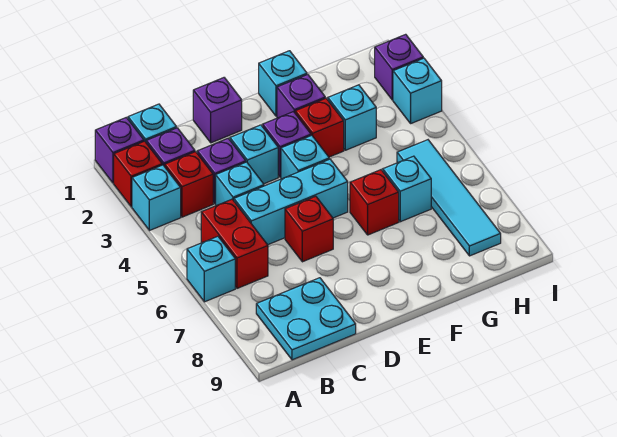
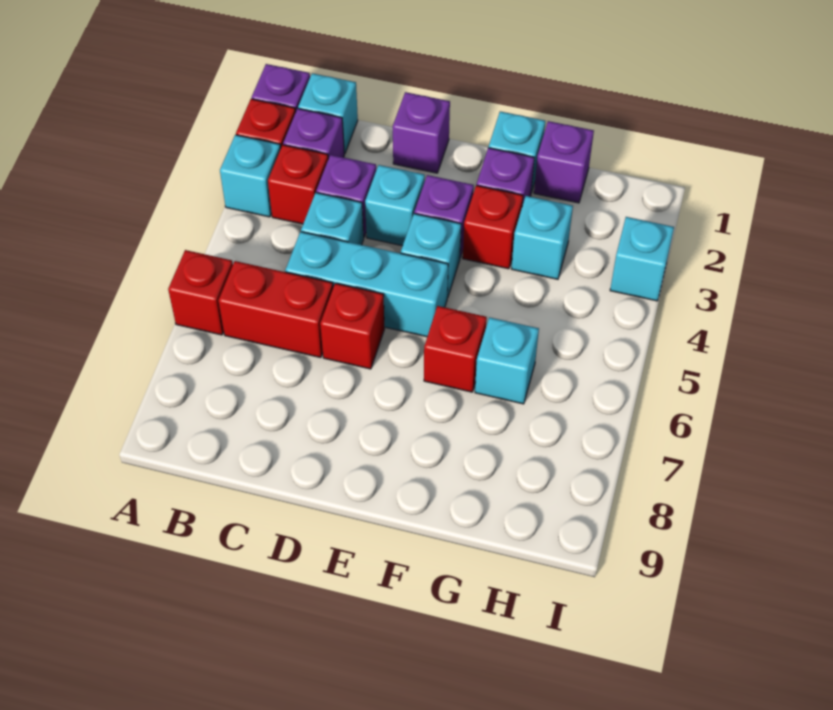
cyan 1x1 brick [187,236,235,302] -> red 1x1 brick [168,250,233,335]
red 1x2 brick [201,199,268,288] -> red 1x2 brick turned to [218,261,333,358]
cyan 2x2 plate [256,278,356,360] -> none
cyan 1x4 tile [397,140,501,256] -> none
purple 1x1 brick [375,34,423,100] -> purple 1x1 brick moved to [534,121,594,203]

